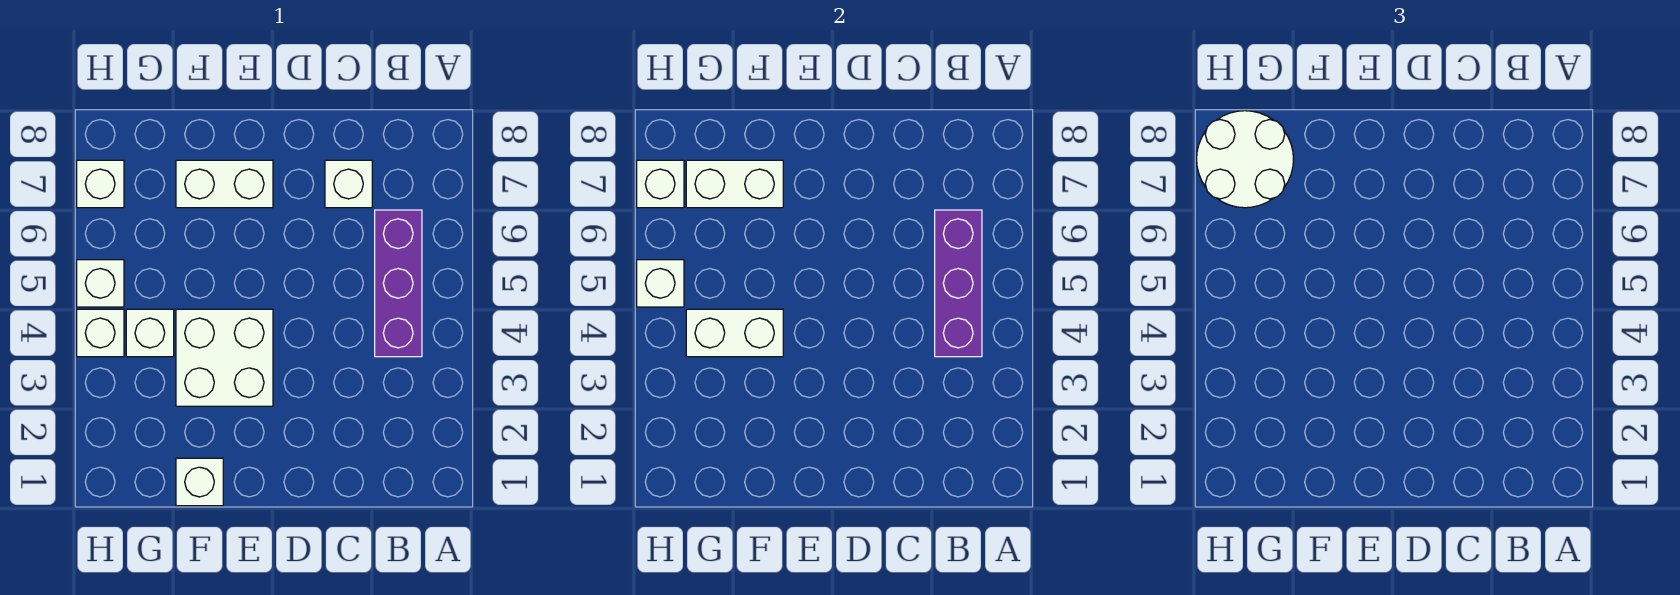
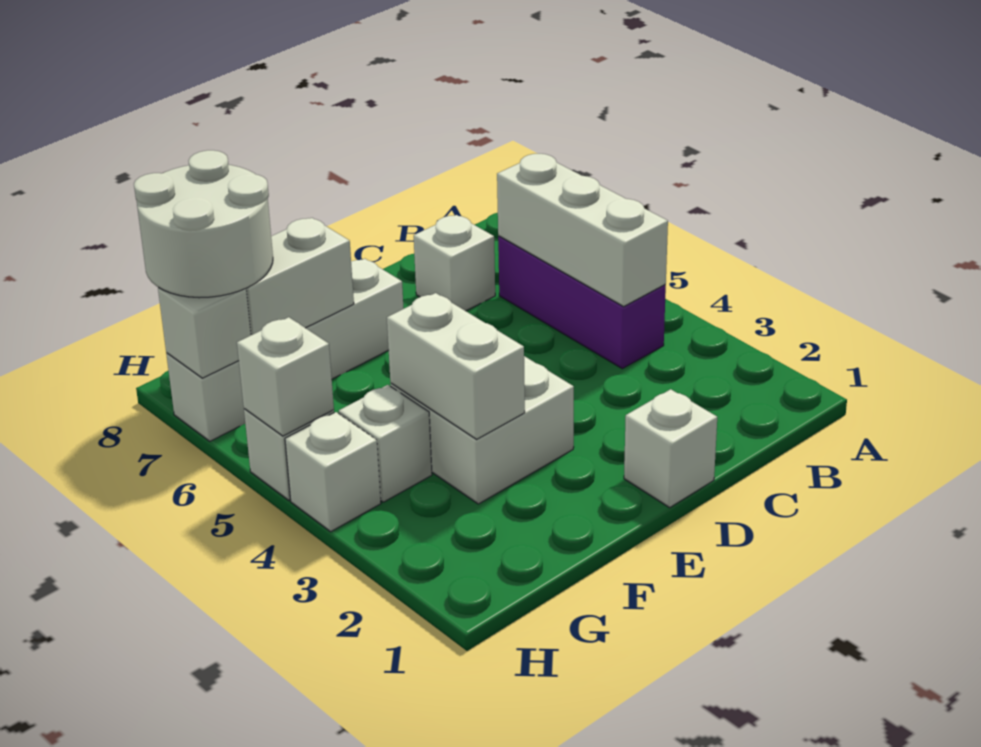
purple 1x3 brick [935,210,982,357] -> white 1x3 brick [497,154,668,307]
white 1x1 brick [176,458,223,506] -> white 1x1 brick moved to [624,389,717,507]
white 1x2 brick [686,309,783,357] -> white 1x2 brick turned to [387,293,525,439]

